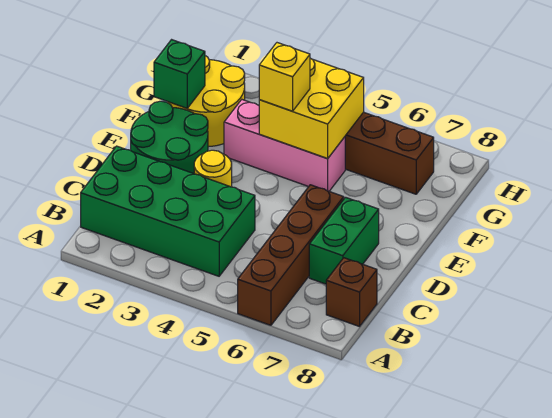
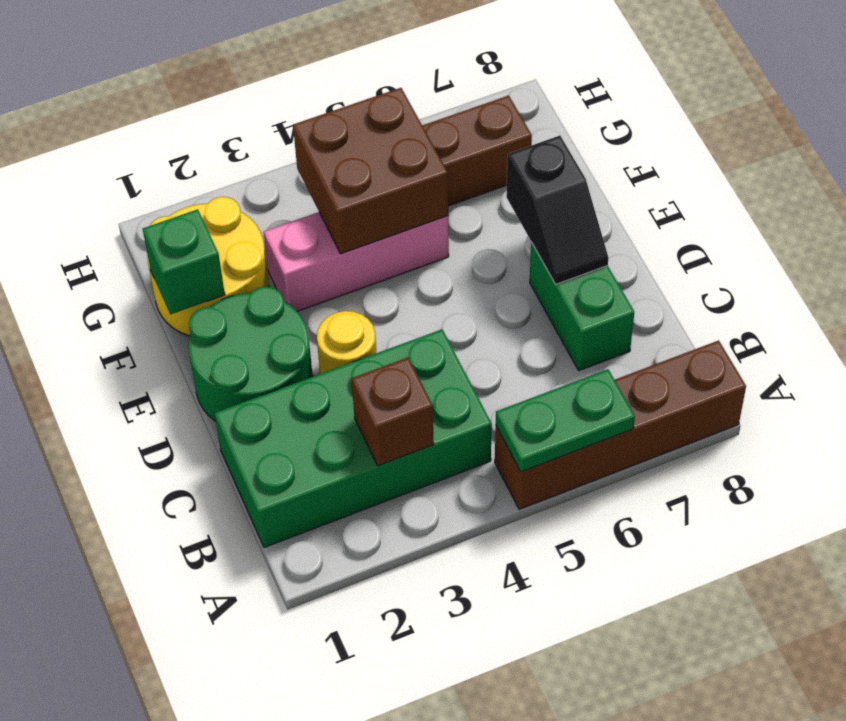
none -> green 1x2 plate [496,369,635,472]
brown 1x4 brick [238,185,344,325] -> brown 1x4 brick turned to [495,340,746,509]
brown 1x1 brick [326,258,377,327] -> brown 1x1 brick moved to [352,358,434,466]
none -> black 1x2 slope [506,136,608,284]
yellow 2x2 brick [259,58,364,159] -> brown 2x2 brick [293,88,448,254]
yellow 1x1 brick [259,43,310,111] -> none

